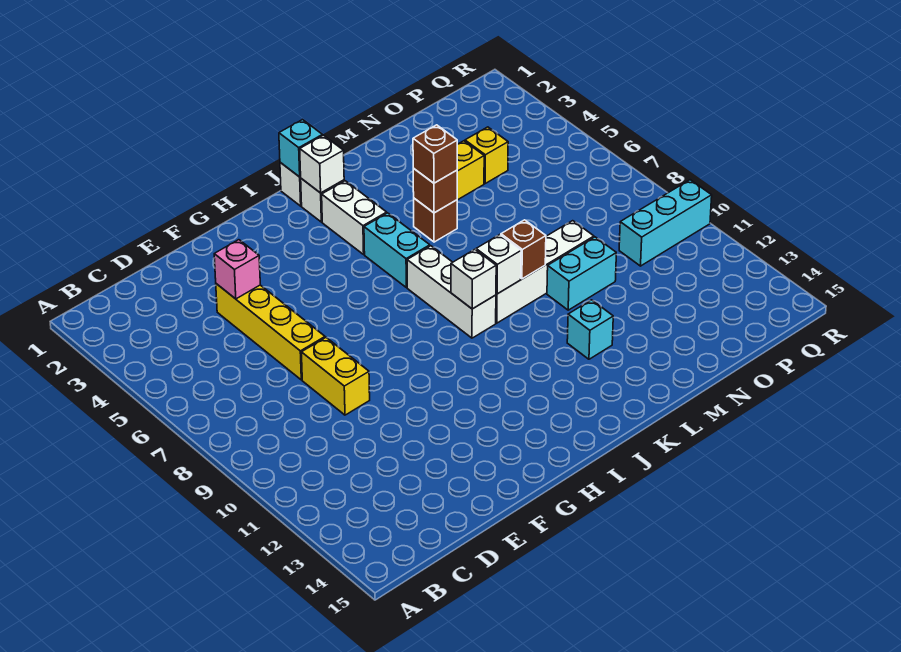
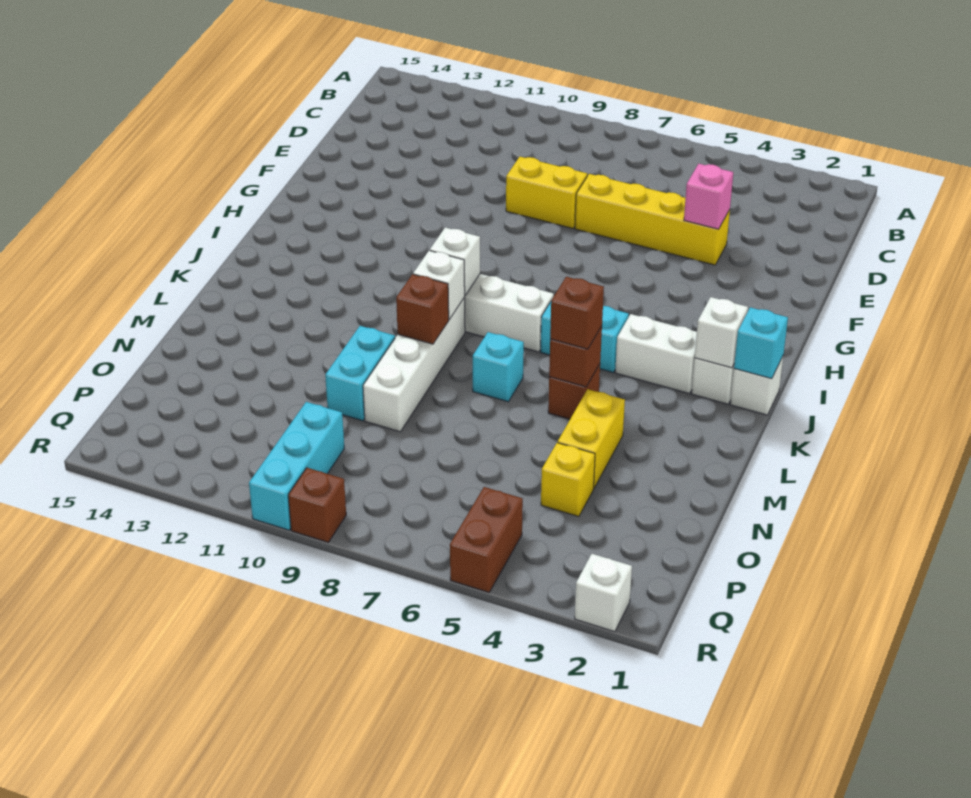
cyan 1x1 brick [567,300,613,359] -> cyan 1x1 brick moved to [473,332,524,402]
none -> brown 1x2 brick [450,487,523,592]
none -> white 1x1 brick [575,554,632,632]
none -> brown 1x1 brick [288,468,346,542]

